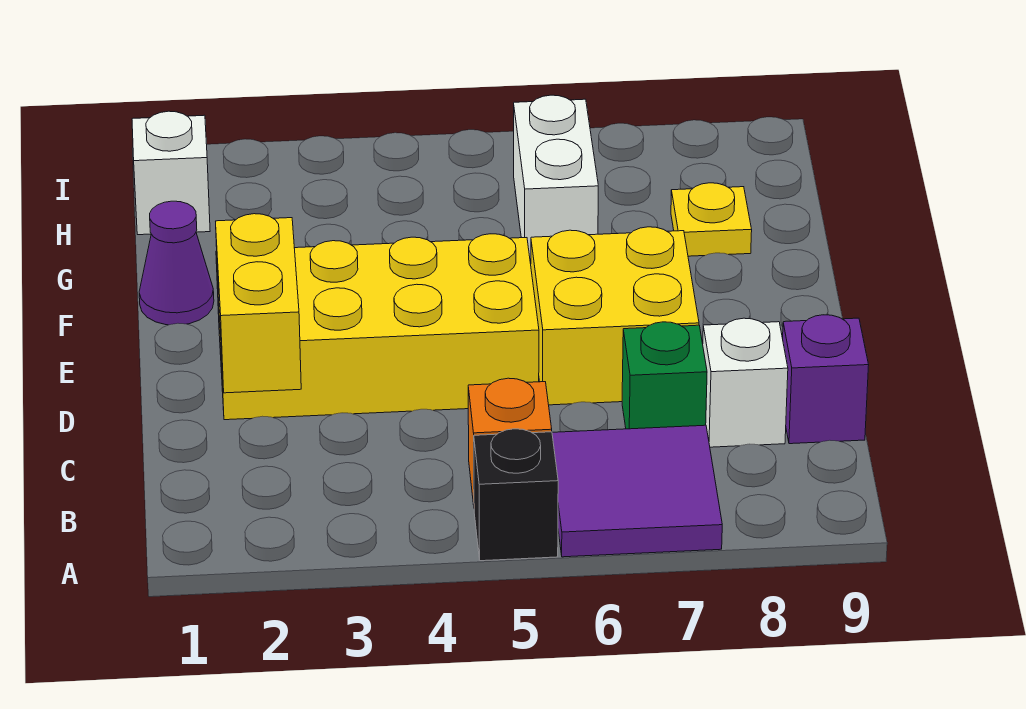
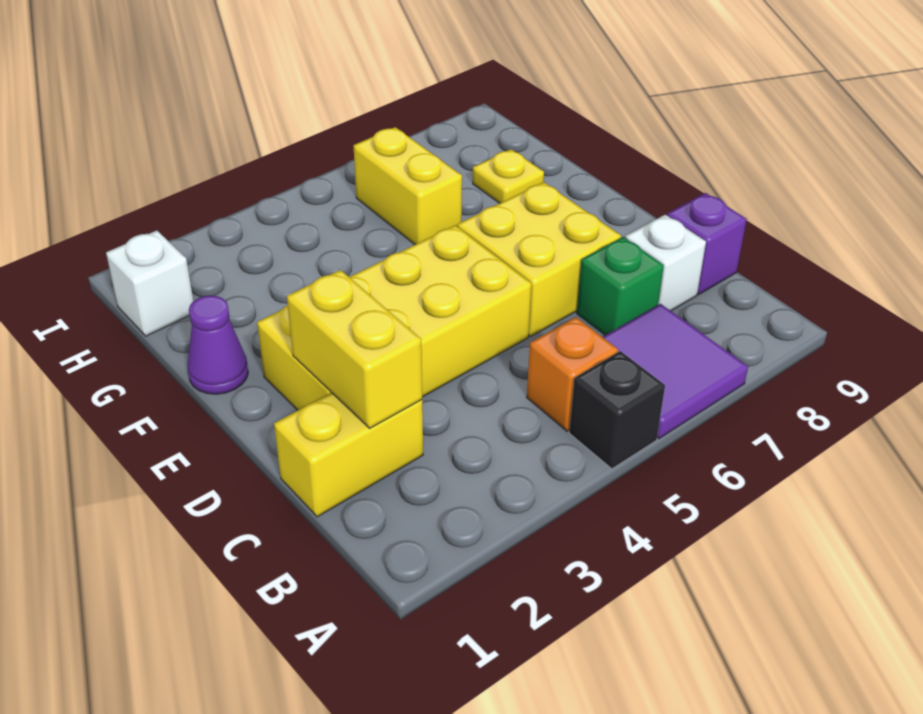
none -> yellow 1x2 brick [274,393,423,517]
white 1x2 brick [514,95,598,263] -> yellow 1x2 brick [353,127,462,245]

